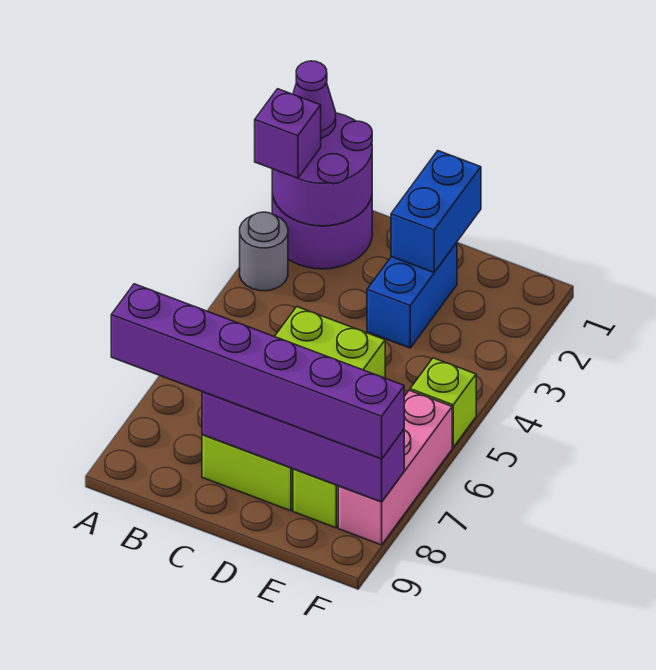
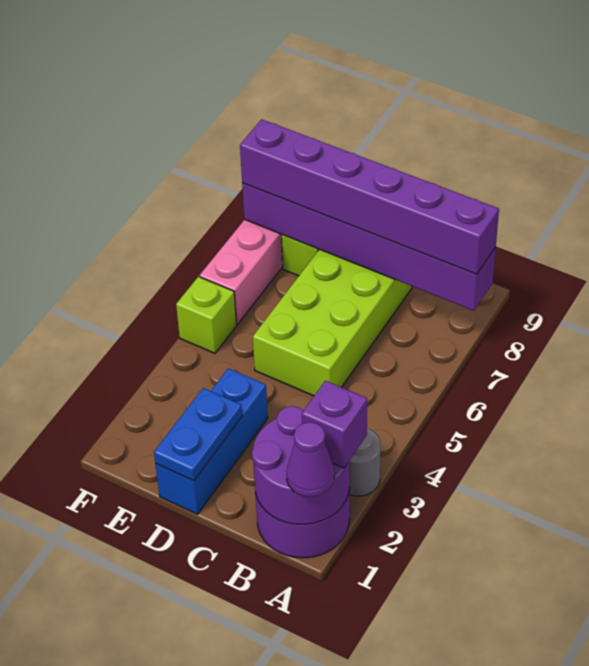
purple 1x4 brick [202,392,404,502] -> purple 1x6 brick [242,183,496,311]
blue 1x2 brick [391,151,481,272] -> blue 1x2 plate [154,388,242,481]
blue 1x2 brick [367,243,457,348] -> blue 1x3 brick [155,368,268,514]

